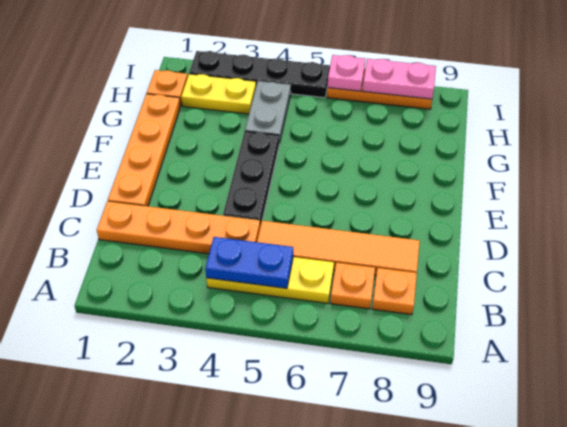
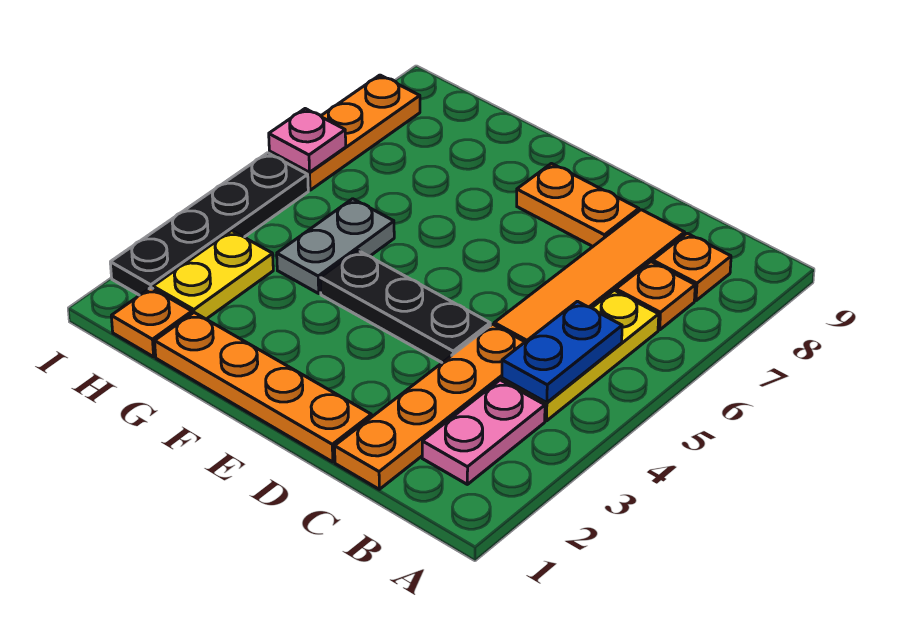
none -> orange 1x2 plate [517,164,639,246]
grey 1x2 plate [245,81,291,143] -> grey 1x2 plate turned to [277,199,394,293]
pink 1x2 plate [363,59,436,99] -> pink 1x2 plate moved to [422,380,545,484]

